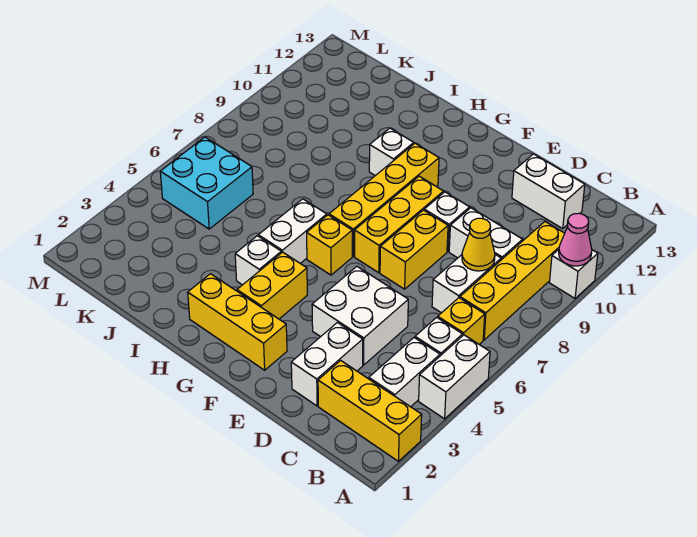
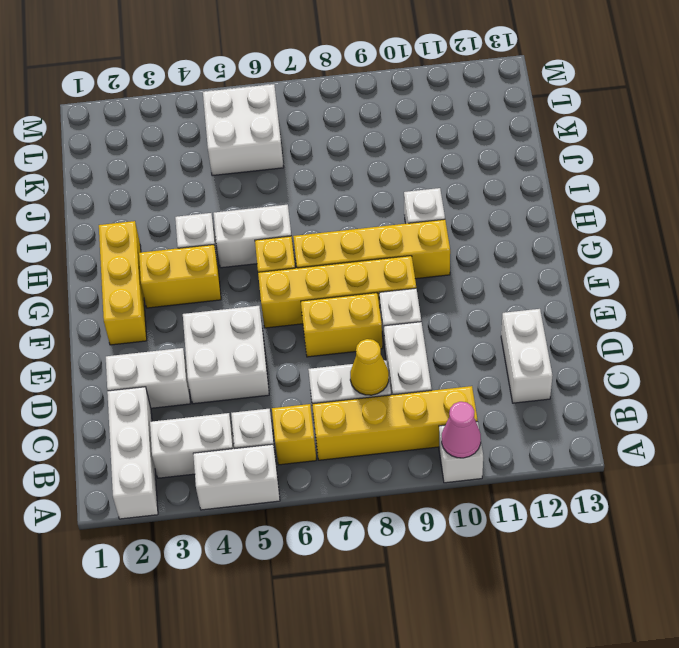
yellow 1x3 brick [318,360,422,461] -> white 1x3 brick [107,387,158,519]
yellow 1x3 brick [355,176,444,273] -> yellow 1x4 brick [258,256,416,328]
cyan 2x2 brick [160,137,253,229] -> white 2x2 brick [203,84,284,176]

